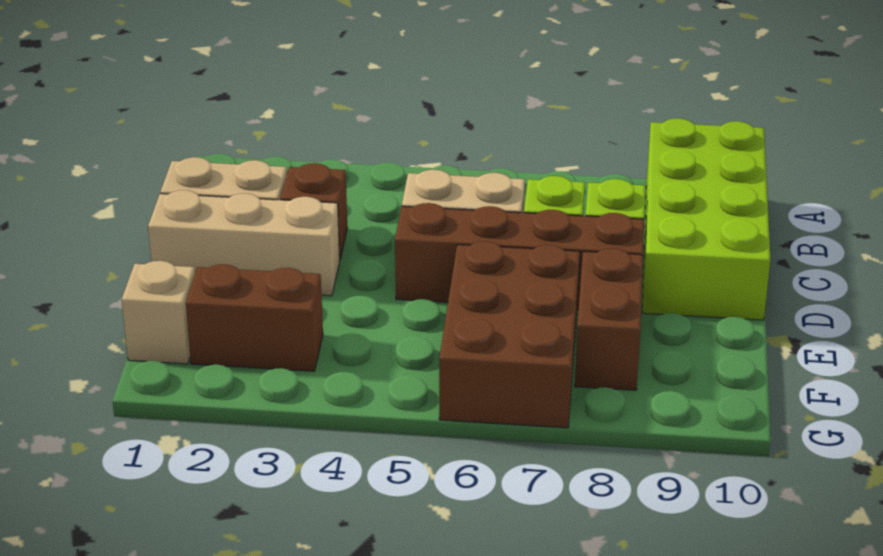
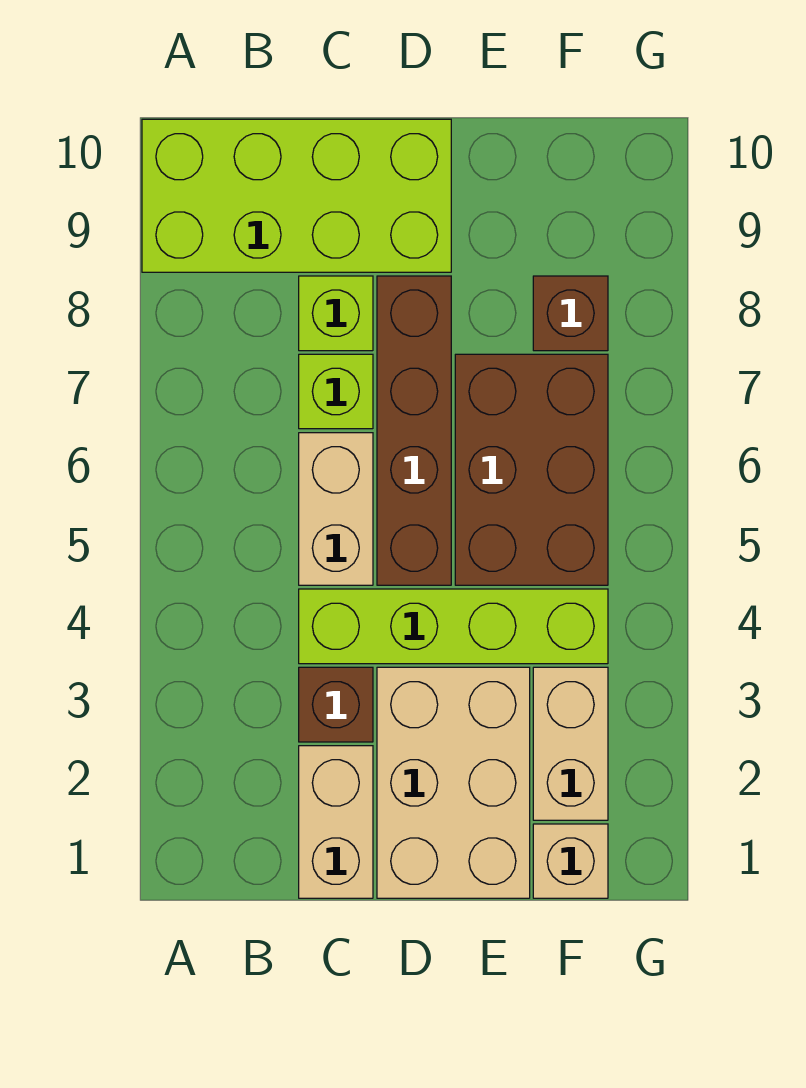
none -> lime 1x4 brick [299,589,608,664]
tan 1x3 brick [148,190,340,296] -> tan 2x3 brick [377,667,530,898]
brown 2x3 brick [439,242,580,428] -> brown 2x3 brick turned to [455,354,608,585]
brown 1x2 brick [575,248,643,390] -> brown 1x1 brick [533,276,608,351]
brown 1x2 brick [186,264,323,371] -> tan 1x2 brick [533,667,608,820]

